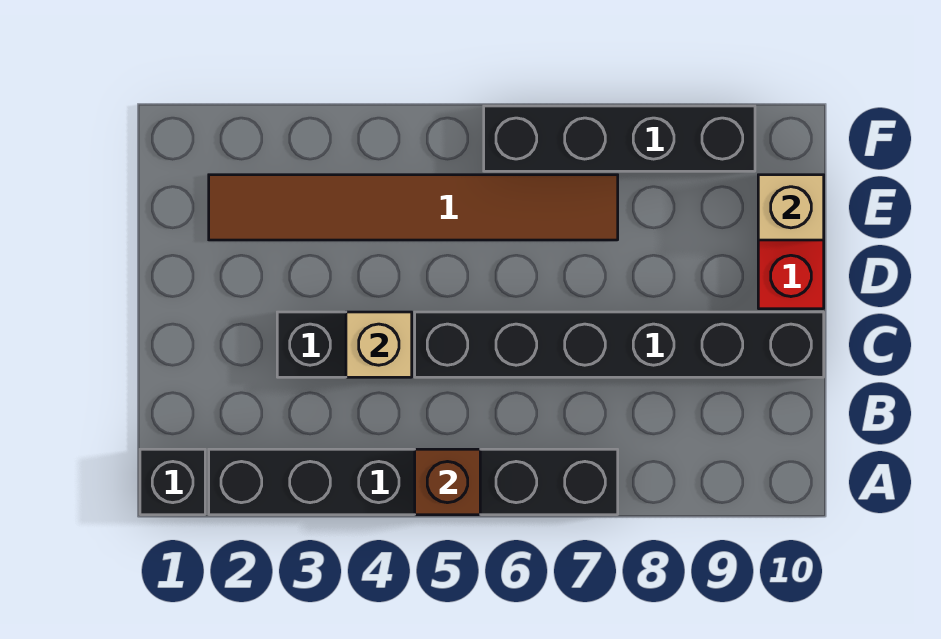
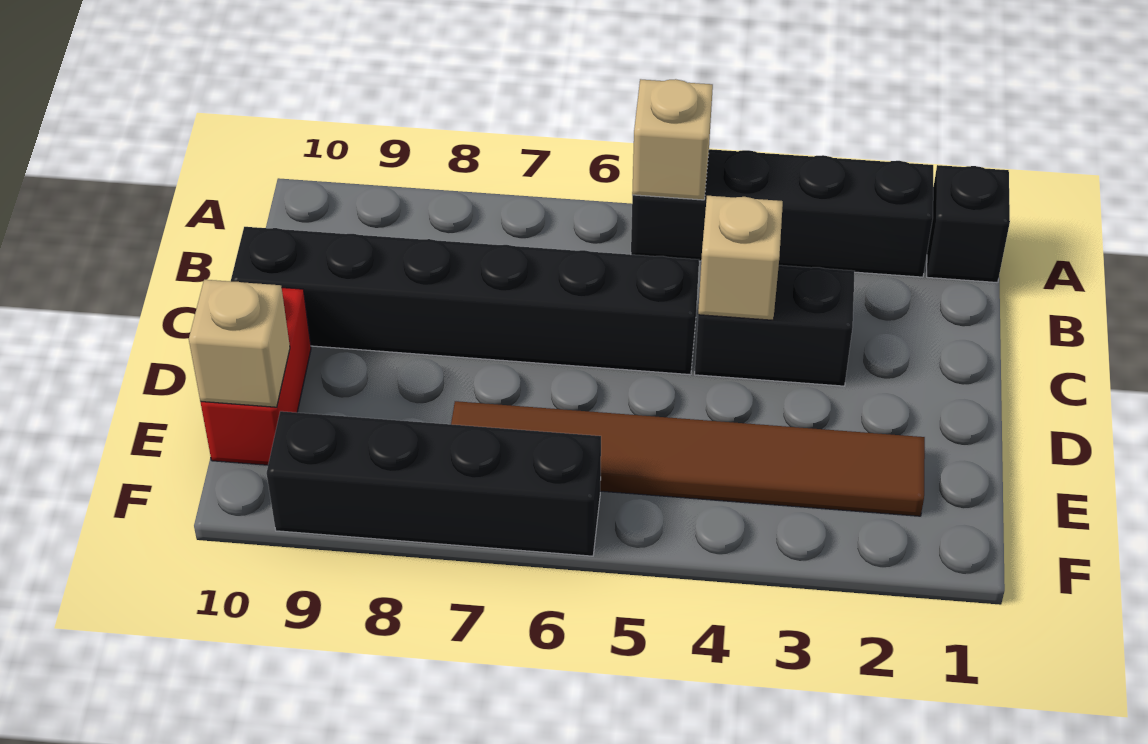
black 1x6 brick [209,449,618,515] -> black 1x4 brick [631,149,933,277]
brown 1x1 brick [415,449,480,515] -> tan 1x1 brick [632,79,713,200]

